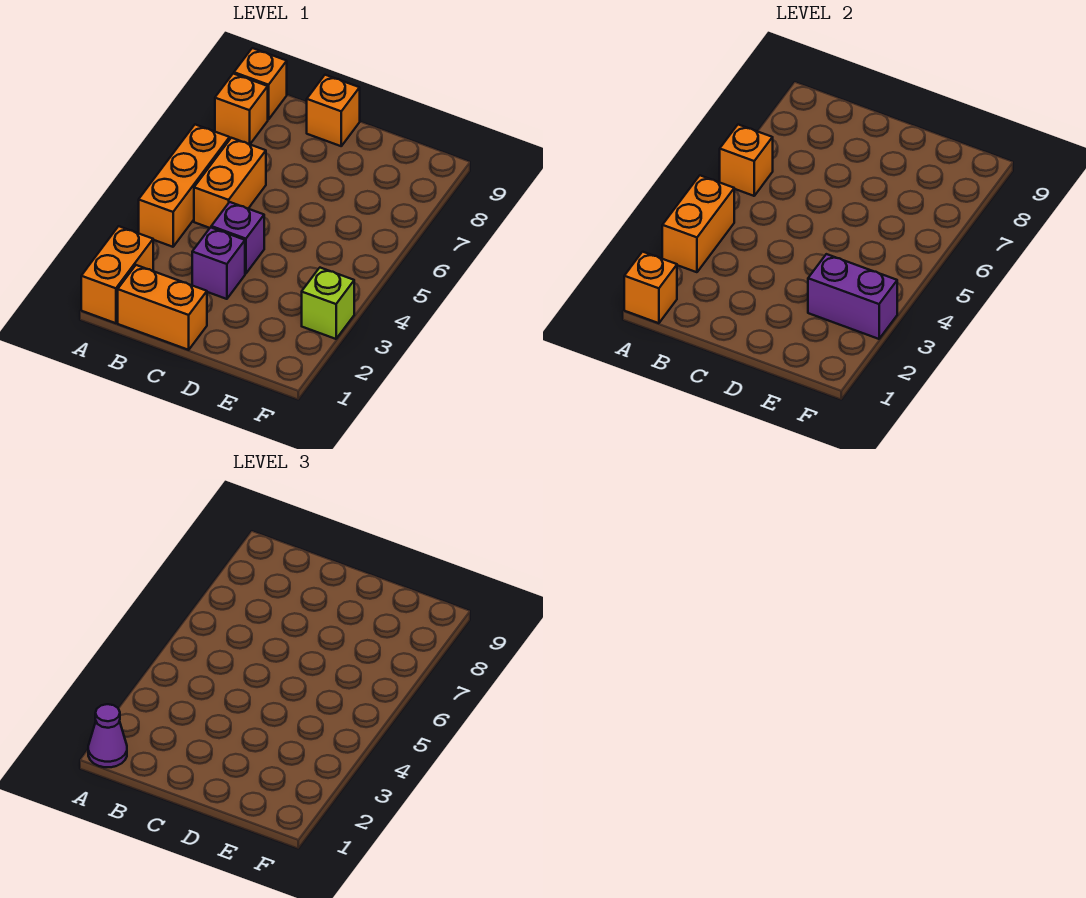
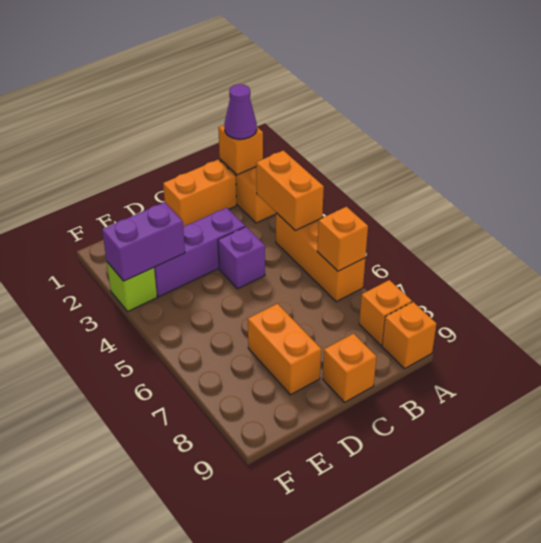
orange 1x2 brick [194,138,266,228] -> orange 1x2 brick moved to [248,304,321,395]
purple 1x1 brick [192,227,245,299] -> purple 1x3 brick [154,208,245,297]

